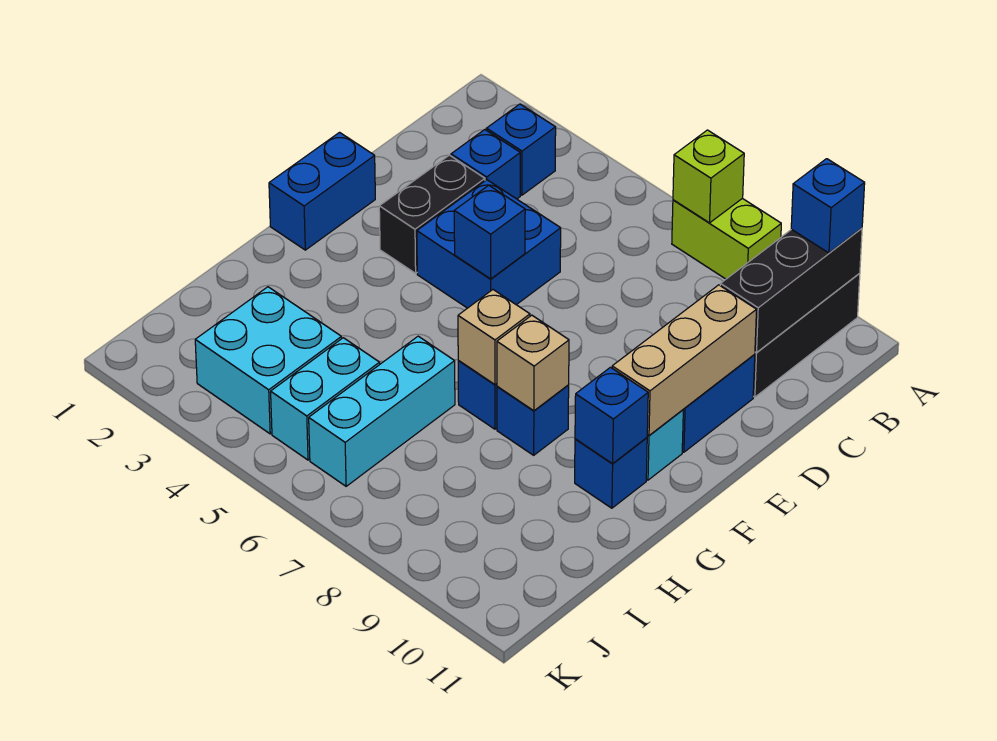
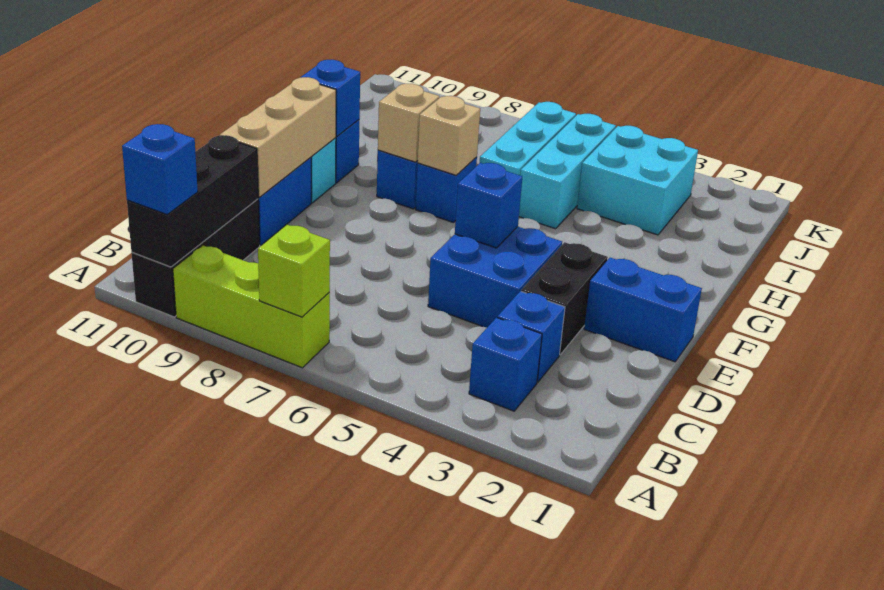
lime 1x2 brick [672,198,781,279] -> lime 1x3 brick [173,245,330,368]
blue 1x2 brick [269,132,375,250] -> blue 1x2 brick turned to [584,258,702,362]
cyan 1x2 brick [271,338,380,460] -> cyan 1x3 brick [519,114,616,229]

